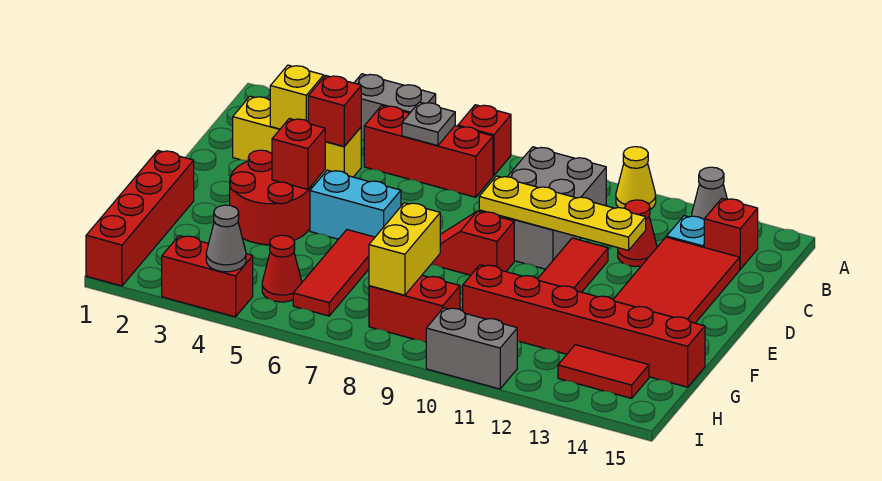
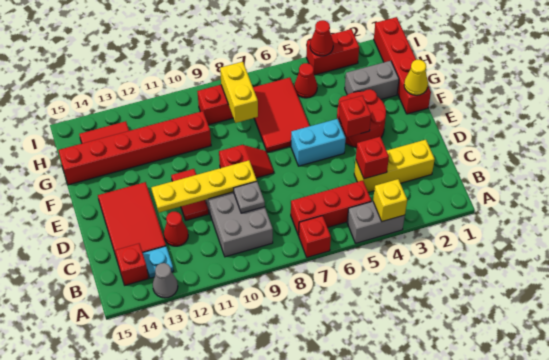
yellow 1x1 cone [616,147,656,210] -> yellow 1x1 cone moved to [404,60,428,95]
grey 1x1 plate [402,102,455,146] -> grey 1x1 plate moved to [234,182,265,213]
yellow 1x1 brick [270,65,324,129] -> yellow 1x1 brick moved to [373,179,407,221]
red 1x3 tile [293,230,375,316] -> red 2x3 tile [253,77,309,153]
grey 1x1 cone [206,205,246,272] -> red 1x1 cone [310,20,333,56]
grey 1x2 brick [426,308,517,389] -> grey 1x2 brick moved to [345,61,399,99]

